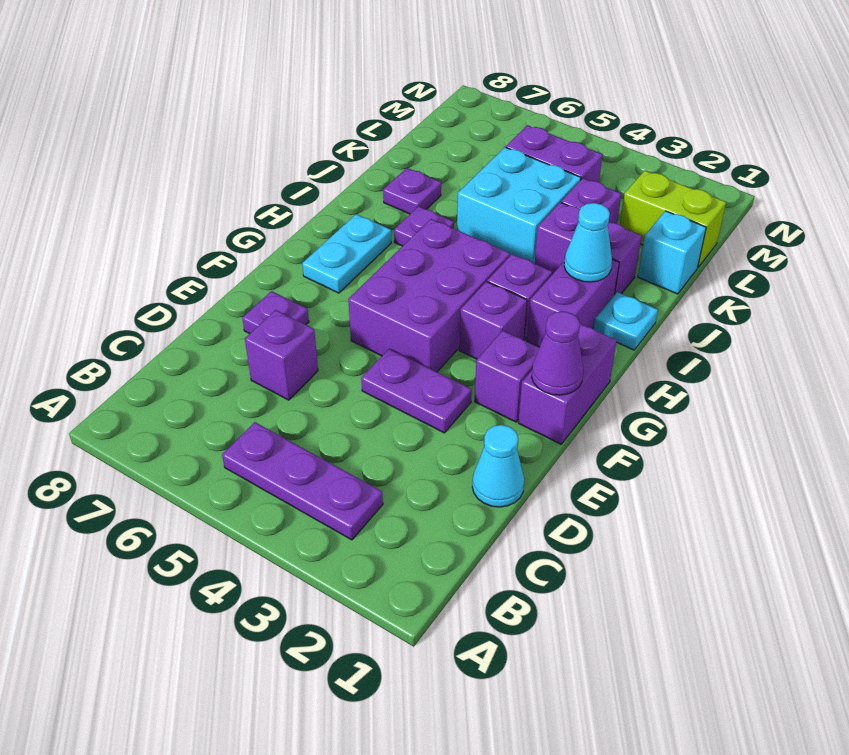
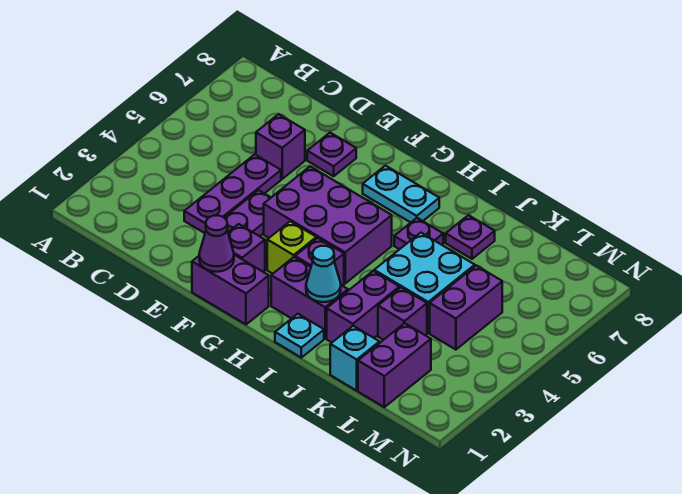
purple 1x3 plate [222,422,383,540] -> purple 1x3 plate moved to [184,154,281,233]
cyan 1x1 cone [472,425,524,507] -> none
purple 1x1 brick [459,282,527,359] -> lime 1x1 brick [267,221,316,274]
lime 1x2 brick [620,171,726,267] -> purple 1x2 brick [358,323,431,407]

